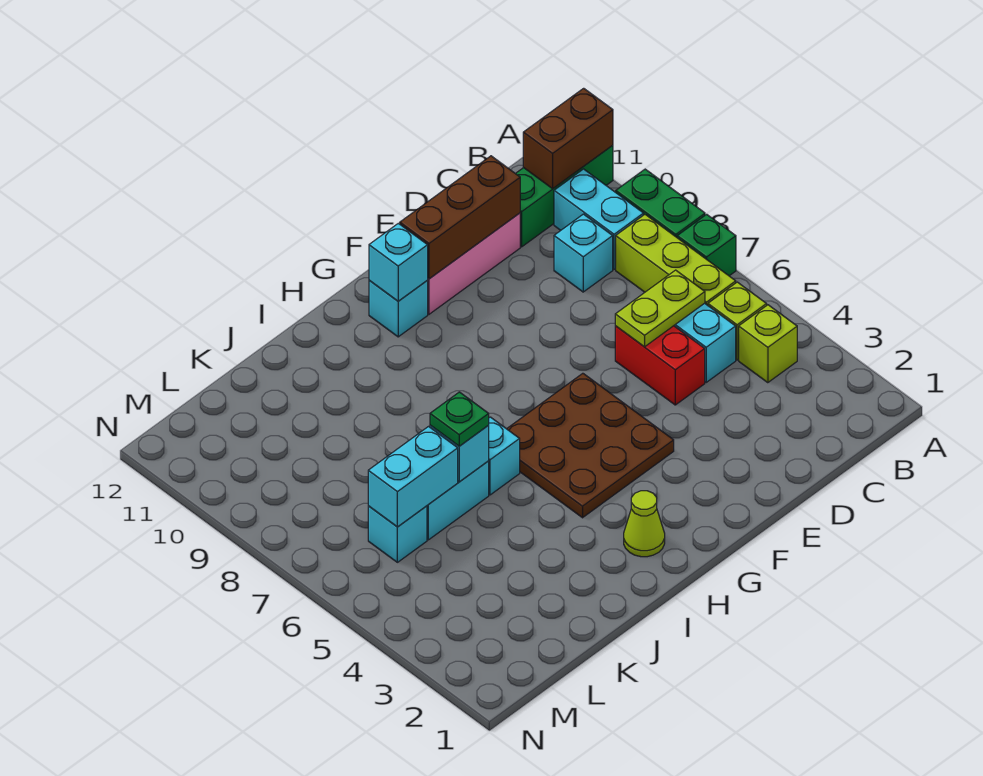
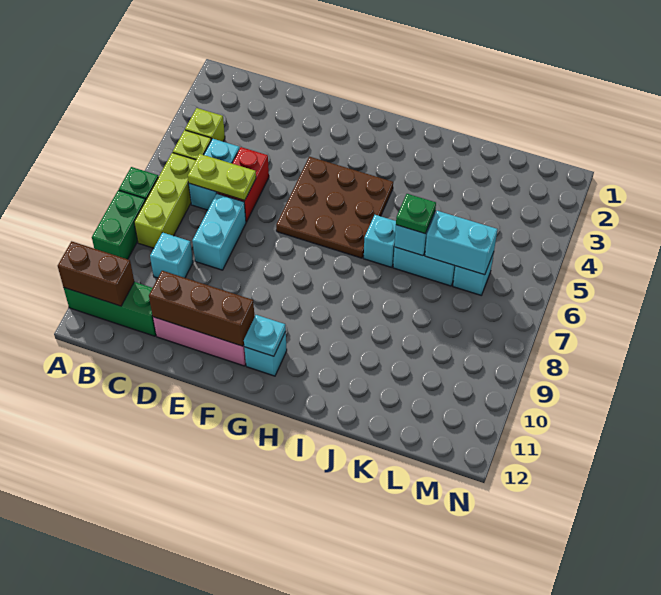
cyan 1x2 brick [554,169,644,269] -> cyan 1x2 brick moved to [192,194,246,270]
cyan 1x1 brick [369,223,428,301] -> cyan 1x1 plate [244,315,286,356]
lime 1x1 cone [624,491,665,557] -> none

